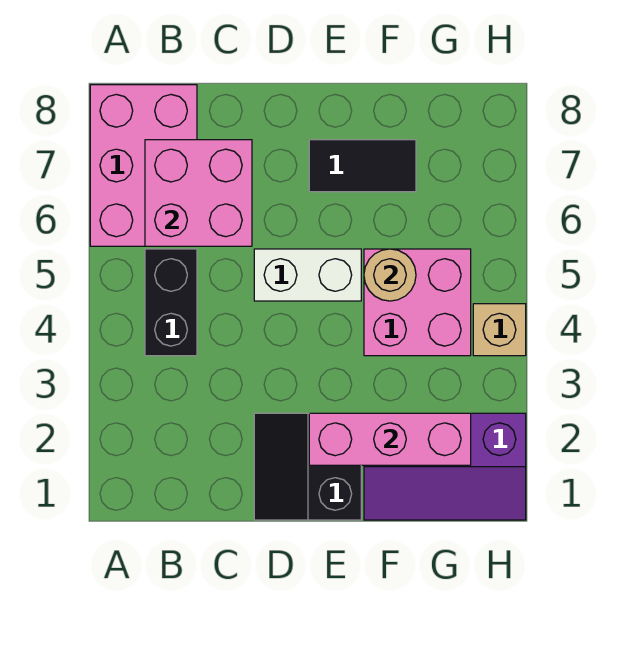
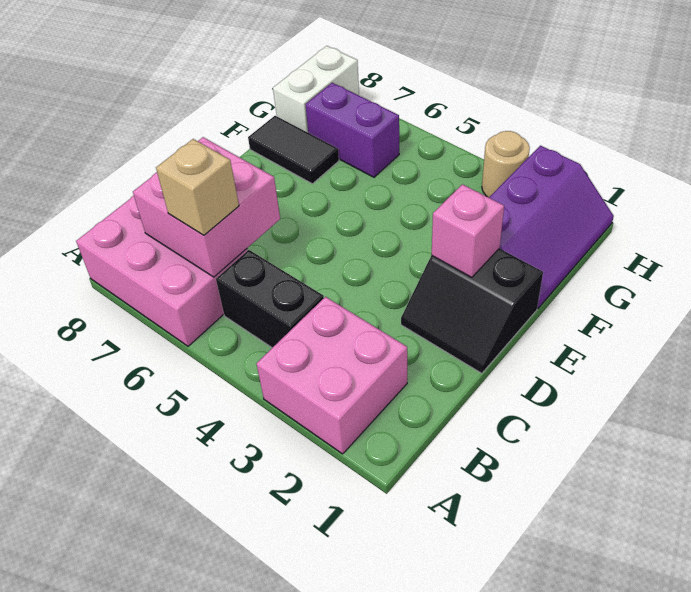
white 1x2 brick [254,249,361,301] -> white 1x2 brick moved to [273,46,359,132]
pink 1x3 brick [309,413,471,465] -> pink 1x1 brick [432,184,504,277]
black 1x2 tile [309,140,416,192] -> black 1x2 tile turned to [248,116,339,184]
pink 2x2 brick [364,249,471,356] -> pink 2x2 brick moved to [257,297,407,454]
tan 1x1 round brick [364,249,416,301] -> tan 1x1 round brick moved to [482,131,530,197]
none -> purple 1x2 brick [305,83,399,177]
tan 1x1 brick [473,304,526,356] -> tan 1x1 brick moved to [156,139,239,235]

